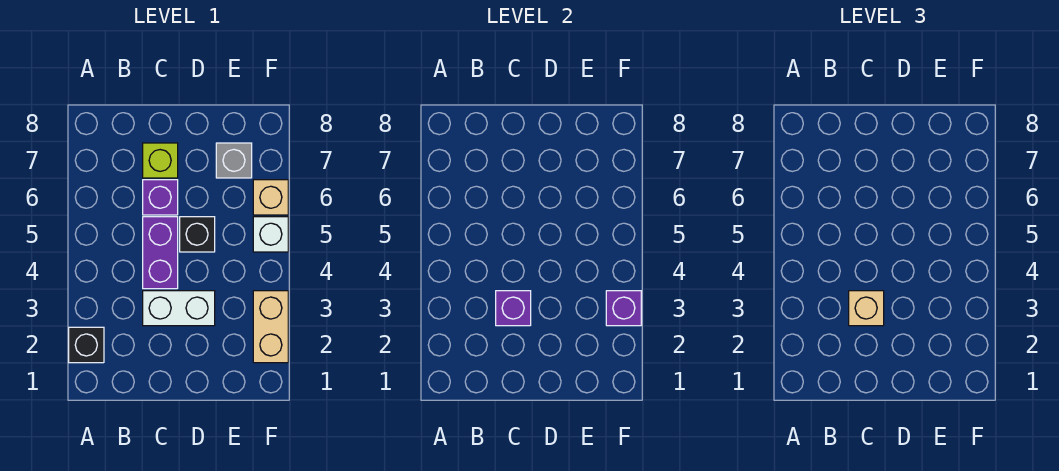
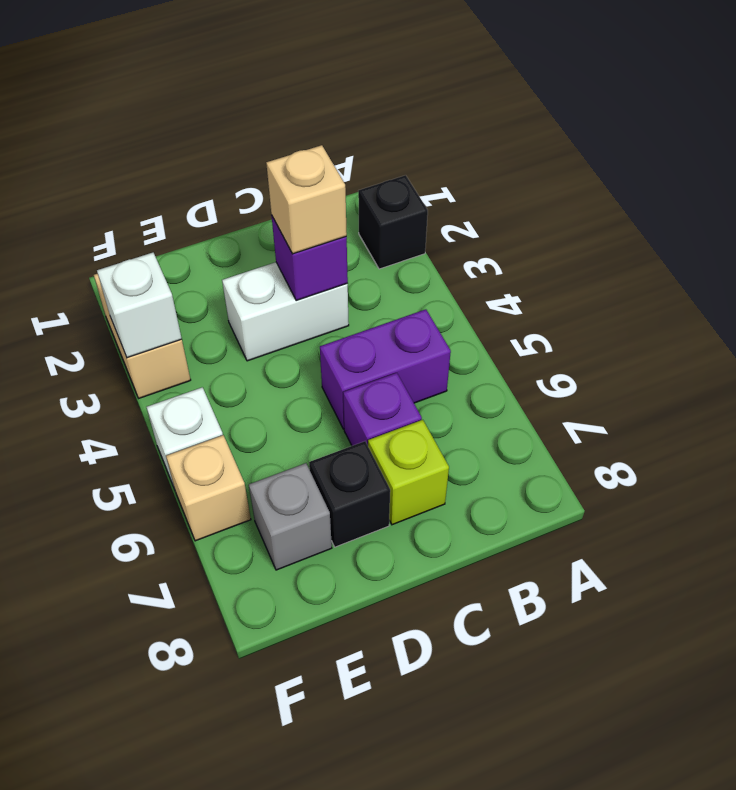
purple 1x2 brick [143,217,178,289] -> purple 1x2 brick turned to [320,309,451,429]
black 1x1 brick [180,217,215,252] -> black 1x1 brick moved to [309,441,390,547]
purple 1x1 brick [606,291,641,326] -> white 1x1 brick [97,253,182,358]

